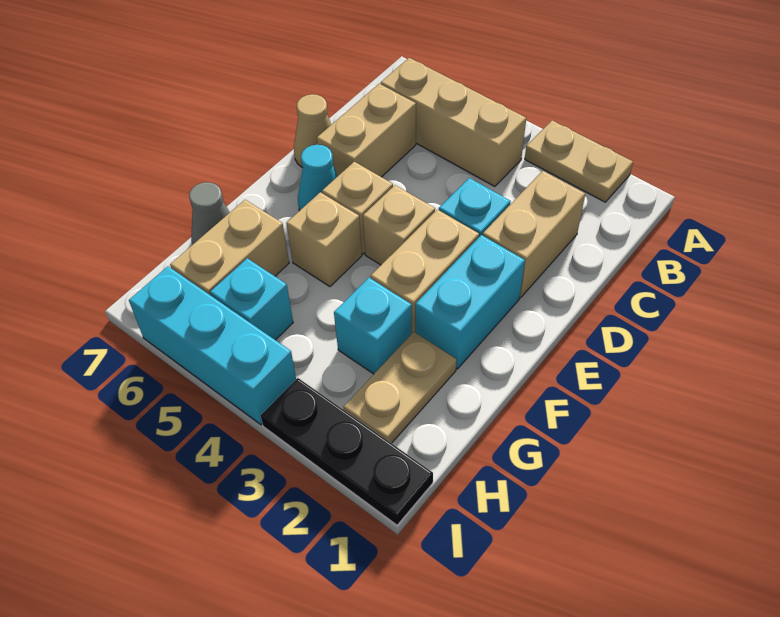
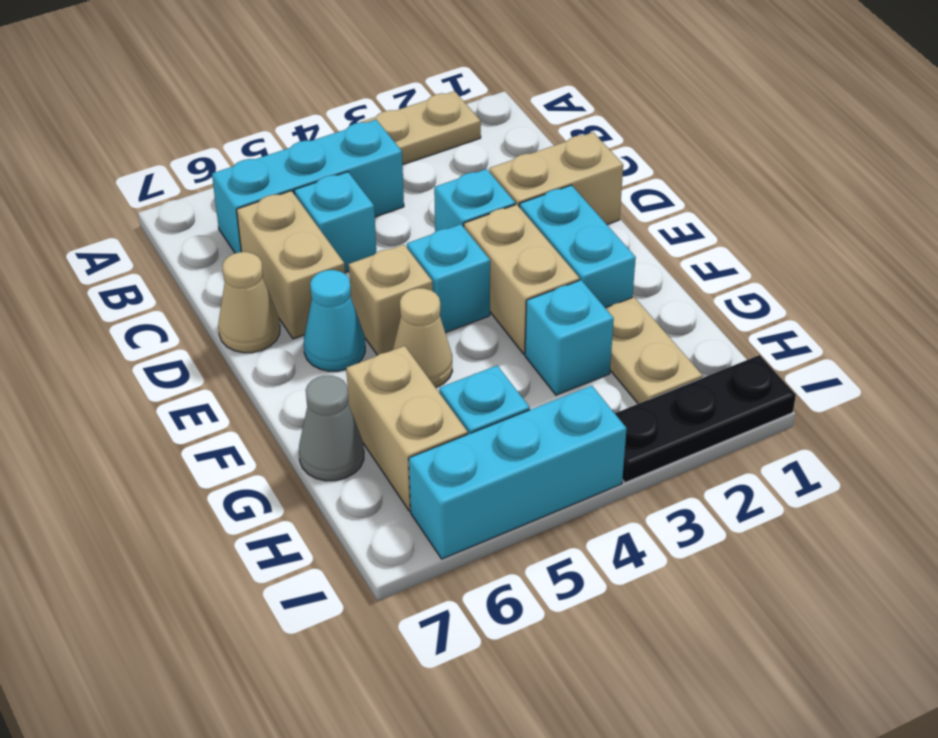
tan 1x3 brick [381,58,526,186] -> cyan 1x3 brick [212,120,404,253]
tan 1x2 brick [483,171,585,298] -> tan 1x2 brick turned to [489,132,623,224]
none -> cyan 1x1 brick [294,172,376,272]
tan 1x1 brick [363,185,435,265] -> cyan 1x1 brick [407,224,490,333]
tan 1x1 brick [286,192,362,287] -> tan 1x1 cone [393,288,452,388]

